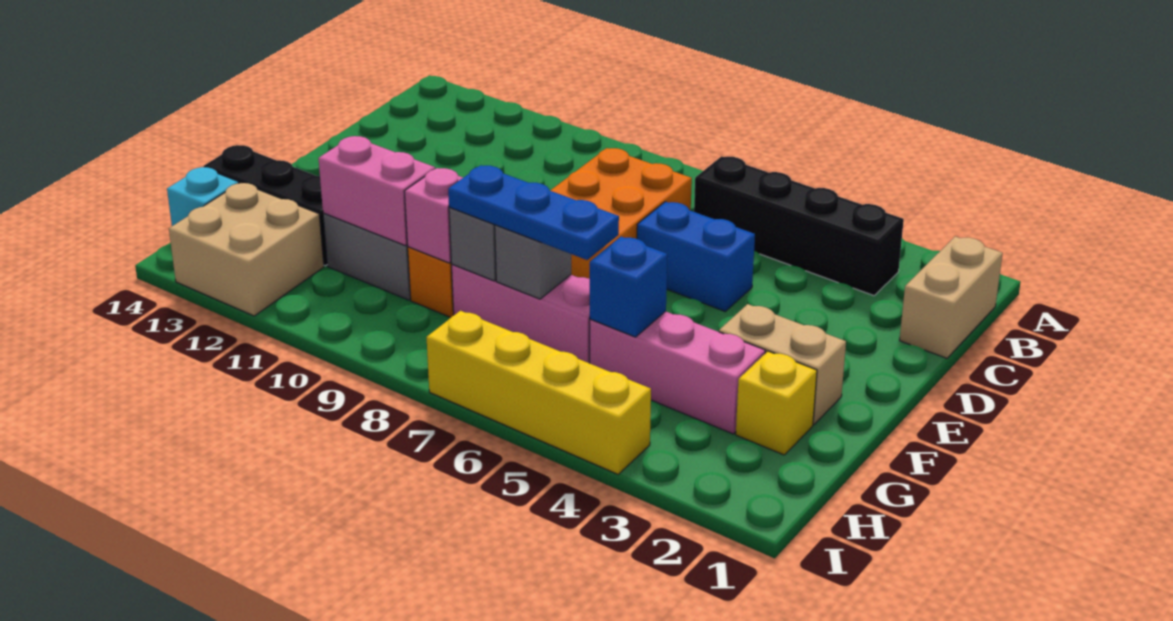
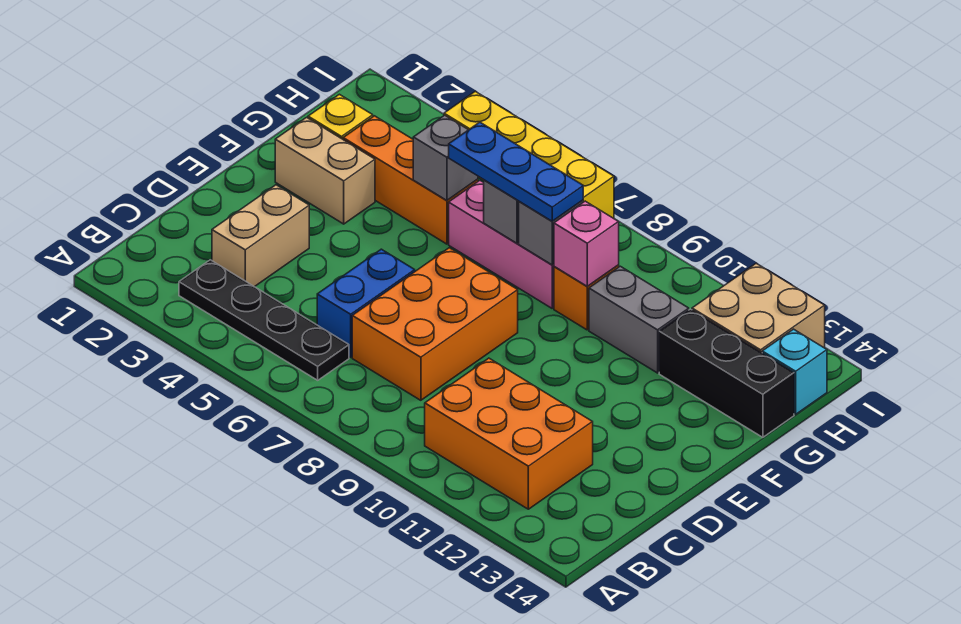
tan 1x2 brick [899,237,1003,358] -> tan 1x2 brick moved to [212,185,309,287]
black 1x4 brick [694,156,904,296] -> black 1x4 plate [179,260,349,380]
none -> orange 2x3 brick [425,358,593,509]
blue 1x2 brick [637,202,755,311] -> blue 1x2 brick turned to [317,249,415,357]
pink 1x3 brick [590,311,765,434] -> orange 1x3 brick [343,116,478,244]
blue 1x1 brick [590,237,667,337] -> grey 1x1 brick [413,115,478,200]
pink 1x2 brick [318,136,435,246] -> none

